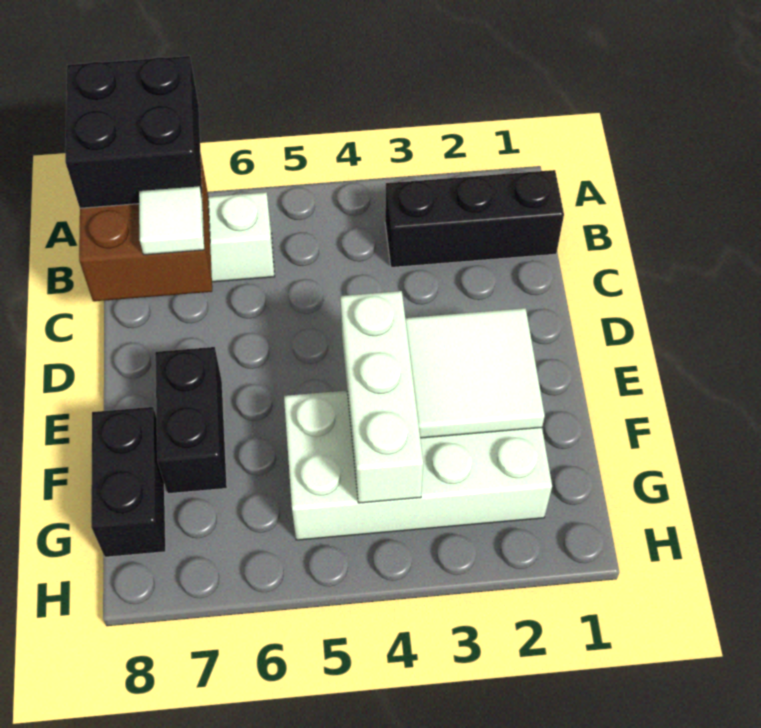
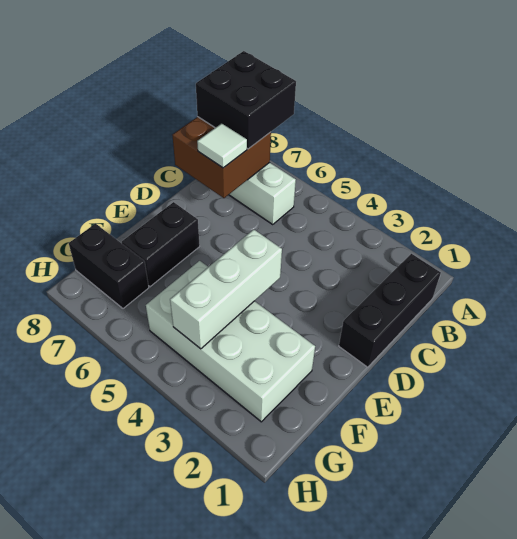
black 1x3 brick [385,170,564,267] -> black 1x3 brick turned to [339,254,441,367]
white 2x2 tile [405,308,545,438] -> none
black 1x2 brick [91,407,166,557] -> black 1x2 brick turned to [69,224,149,309]

